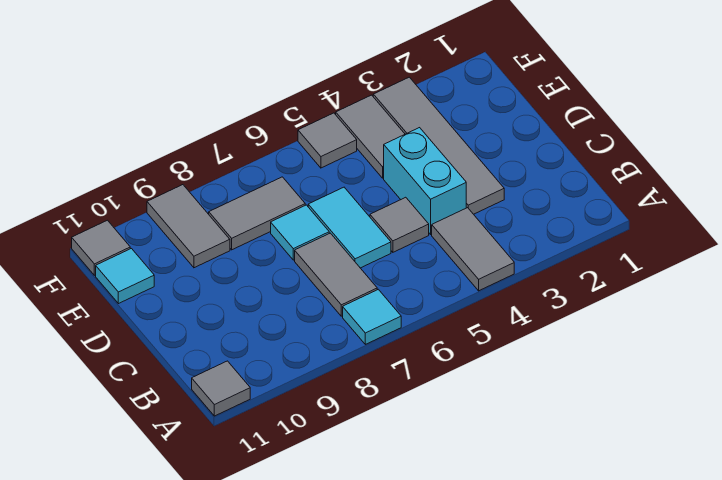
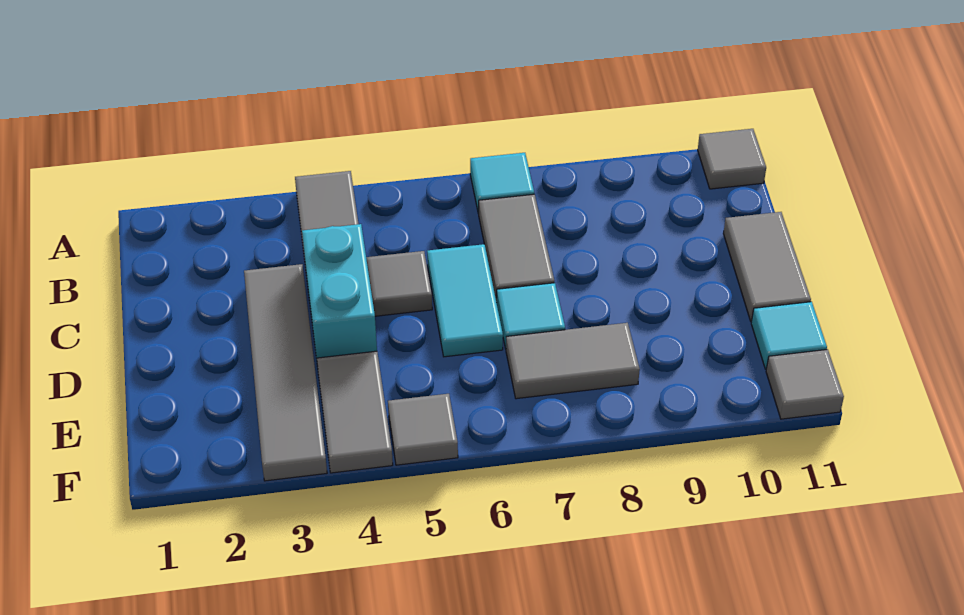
grey 1x2 tile [147,185,230,268] -> grey 1x2 tile moved to [723,212,811,322]

